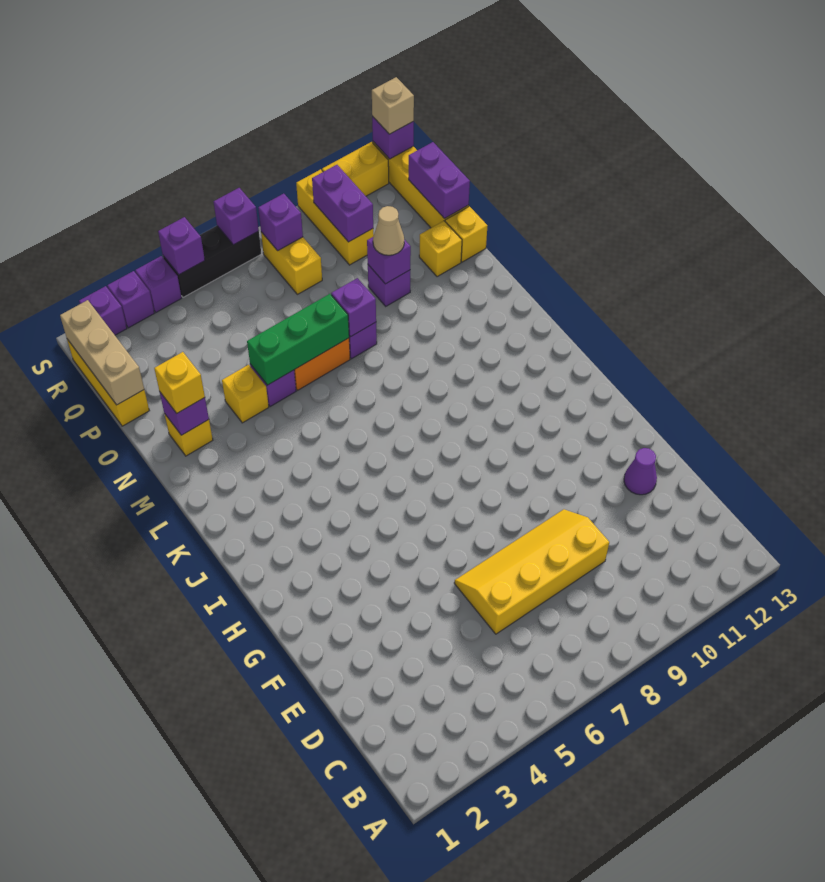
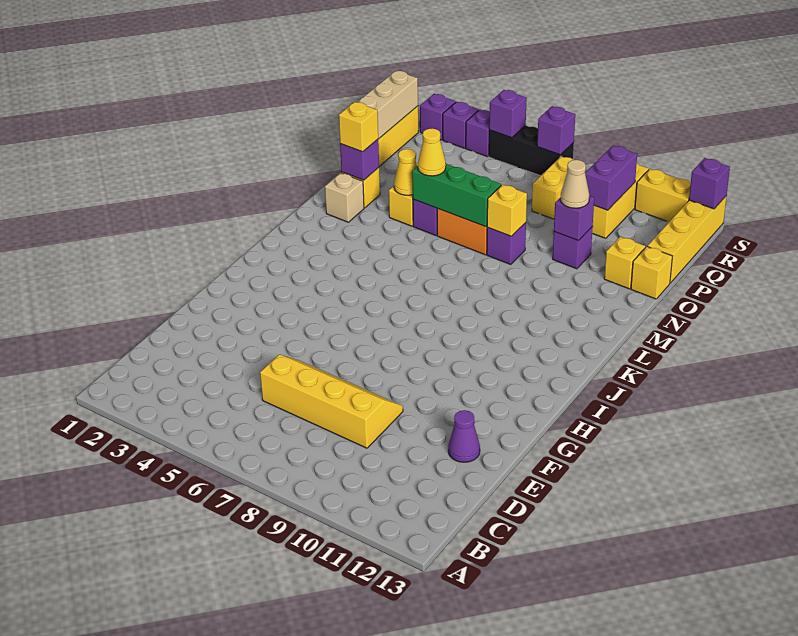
none -> yellow 1x1 cone [394,149,417,195]
none -> yellow 1x1 cone [418,129,446,176]
purple 1x1 brick [331,278,376,337] -> yellow 1x1 brick [487,185,527,236]
purple 1x2 brick [409,142,470,219] -> none
purple 1x1 brick [258,194,303,251] -> none
tan 1x1 brick [372,77,414,134] -> tan 1x1 brick moved to [325,173,364,222]

